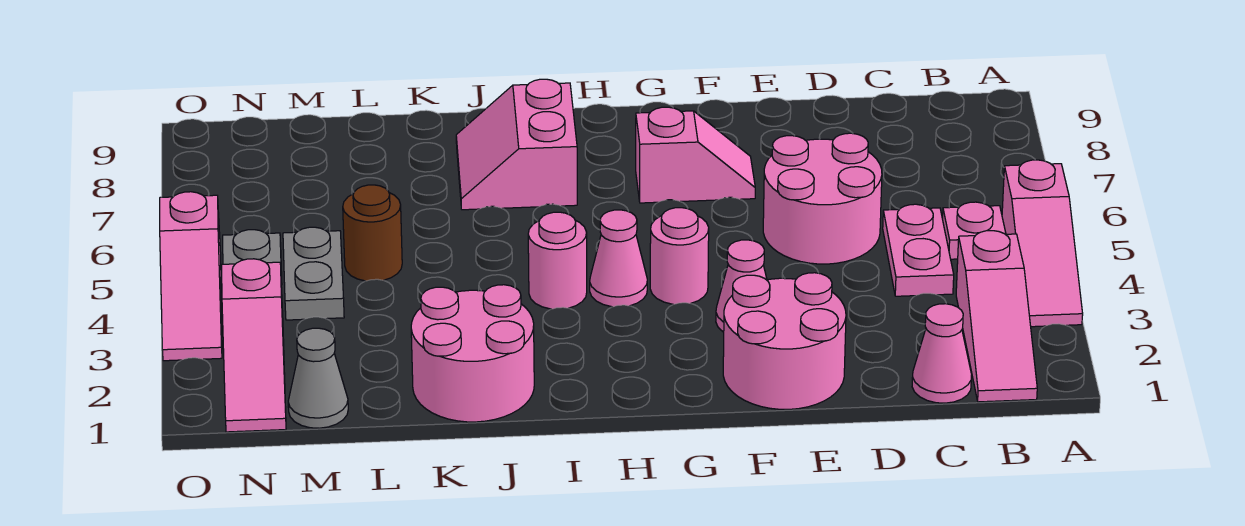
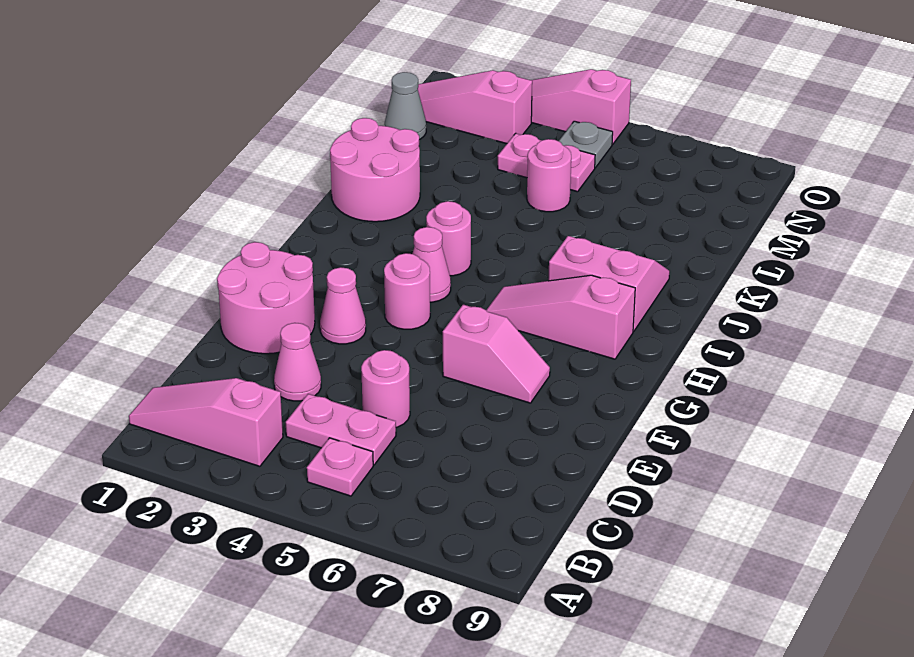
pink 1x3 slope [1002,160,1083,327] -> pink 1x3 slope moved to [486,275,635,359]
pink 1x1 cone [912,304,972,403] -> pink 1x1 cone moved to [274,323,321,401]
pink 2x2 round brick [763,133,882,264] -> pink 1x1 round brick [361,350,410,428]
pink 1x2 slope [636,107,755,203] -> pink 1x2 slope turned to [443,305,550,403]
brown 1x1 round brick [343,185,402,281] -> pink 1x1 round brick [527,139,571,212]
grey 1x2 plate [283,227,344,320] -> pink 1x2 plate [498,133,595,192]

